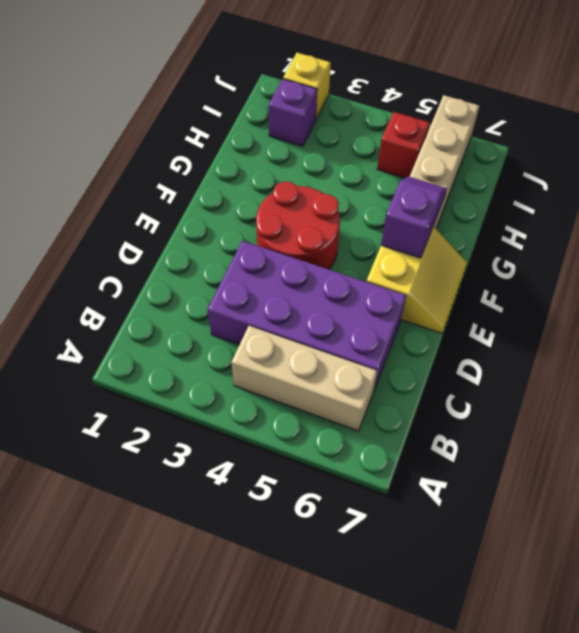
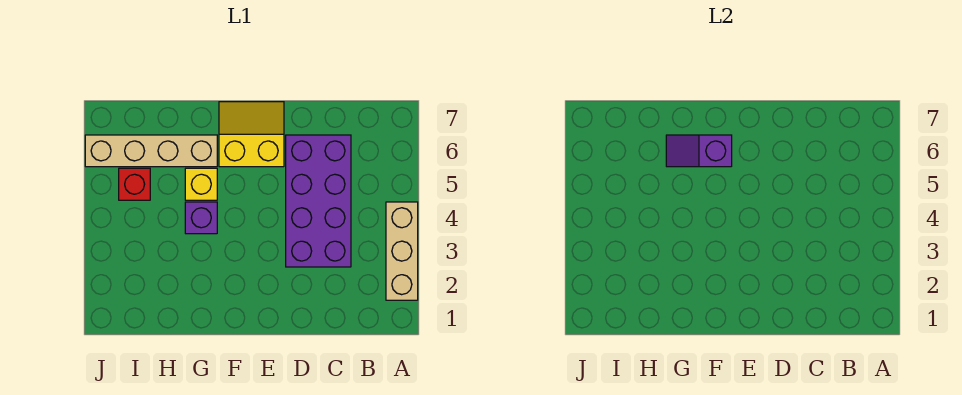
tan 1x3 brick [231,326,377,431] -> tan 1x3 brick moved to [386,202,418,300]
red 2x2 round brick [256,182,340,269] -> none
purple 1x1 brick [269,79,317,146] -> purple 1x1 brick moved to [185,202,217,234]
yellow 1x1 brick [283,53,331,119] -> yellow 1x1 brick moved to [185,168,217,200]

